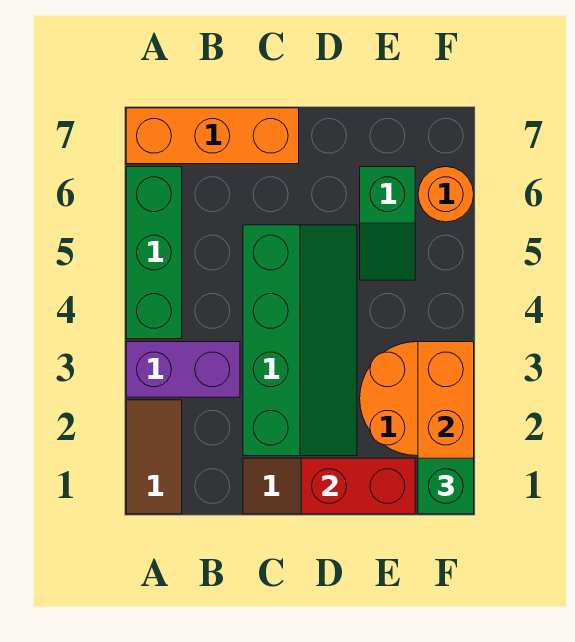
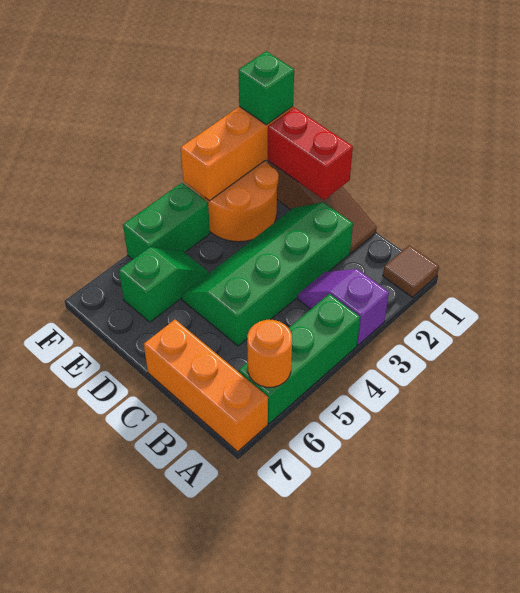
brown 1x2 tile [126,400,182,514] -> brown 1x1 tile [383,245,439,297]
purple 1x2 brick [126,342,240,397] -> purple 1x2 slope [298,269,389,345]
none -> green 1x2 brick [123,183,210,259]
orange 1x1 round brick [418,167,474,222] -> orange 1x1 round brick moved to [247,320,292,387]

